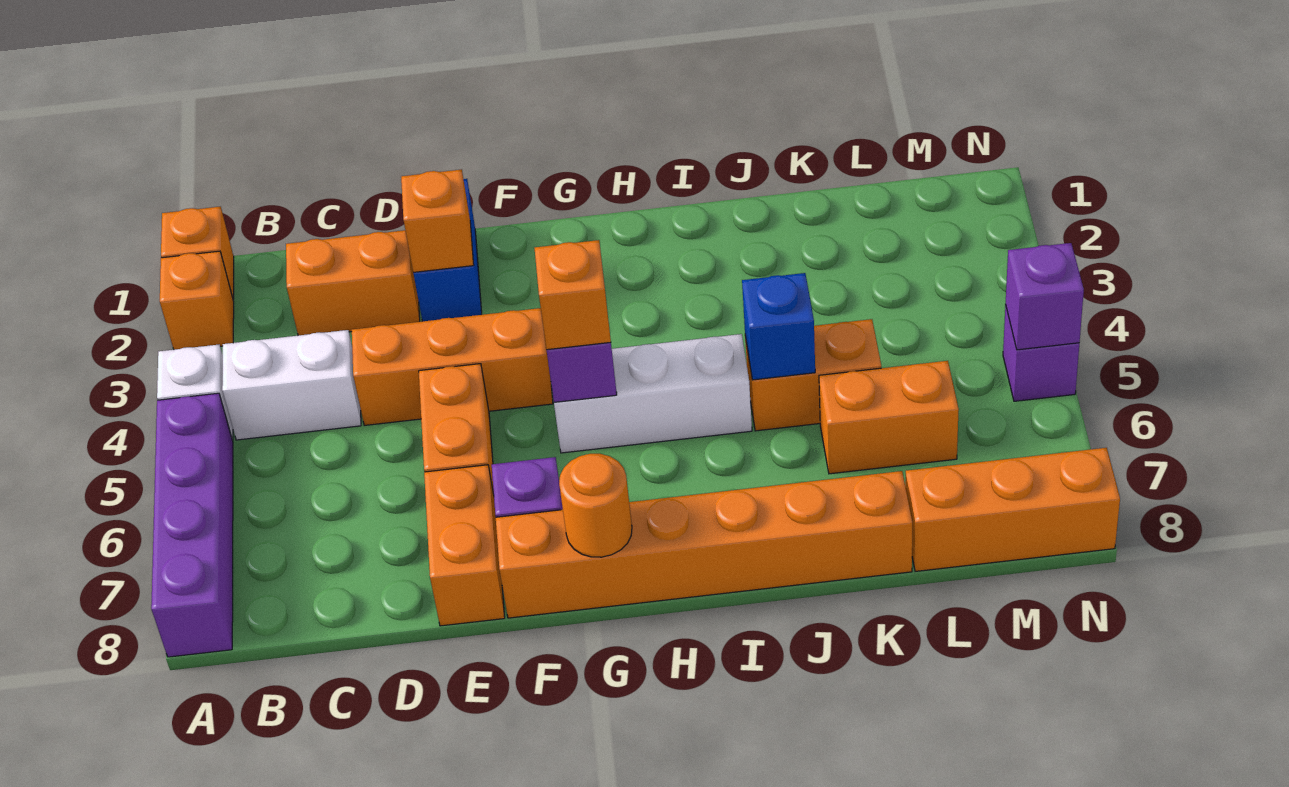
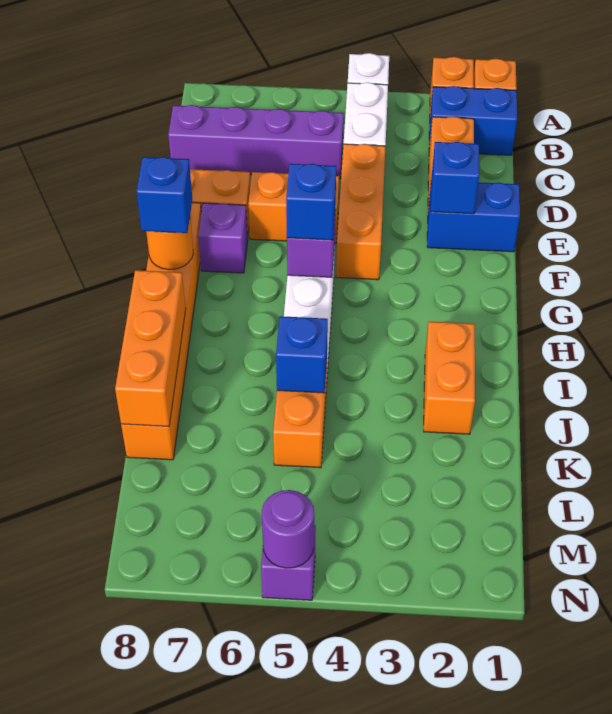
purple 1x4 brick [151,393,233,657] -> purple 1x4 brick moved to [168,105,343,179]
none -> blue 1x2 brick [429,86,517,155]
orange 1x1 brick [401,170,474,272] -> blue 1x1 brick [431,142,479,214]
orange 1x1 brick [535,240,611,350] -> blue 1x1 brick [286,164,336,240]
none -> blue 1x1 brick [137,157,192,233]
orange 1x2 brick [819,361,959,474] -> orange 1x2 brick moved to [424,322,475,434]
orange 1x3 brick [905,448,1120,572] -> orange 1x3 brick moved to [115,270,186,426]
purple 1x1 brick [1005,243,1084,350] -> purple 1x1 round brick [262,490,314,568]

